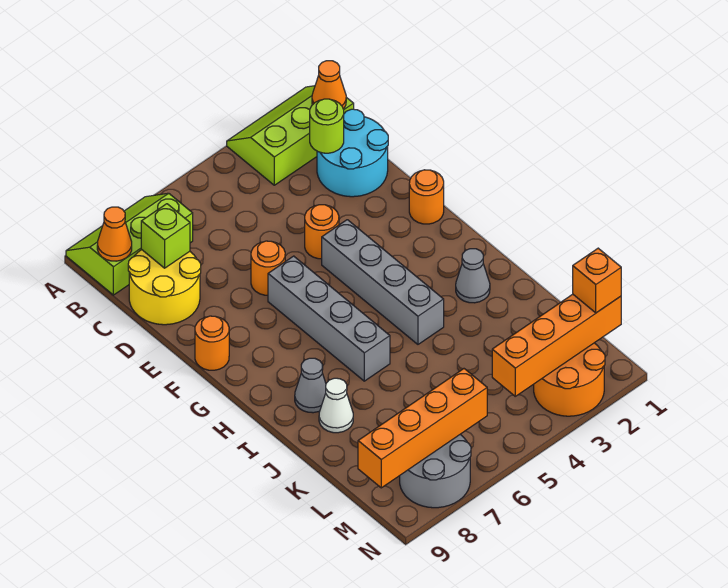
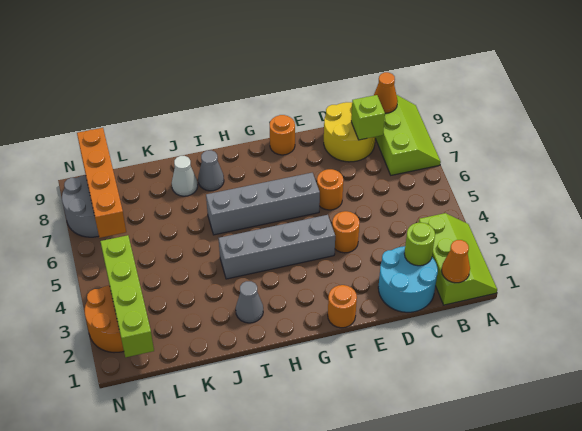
orange 1x4 brick [492,294,621,396] -> lime 1x4 brick [100,235,154,357]
orange 1x1 brick [573,248,621,313] -> none

